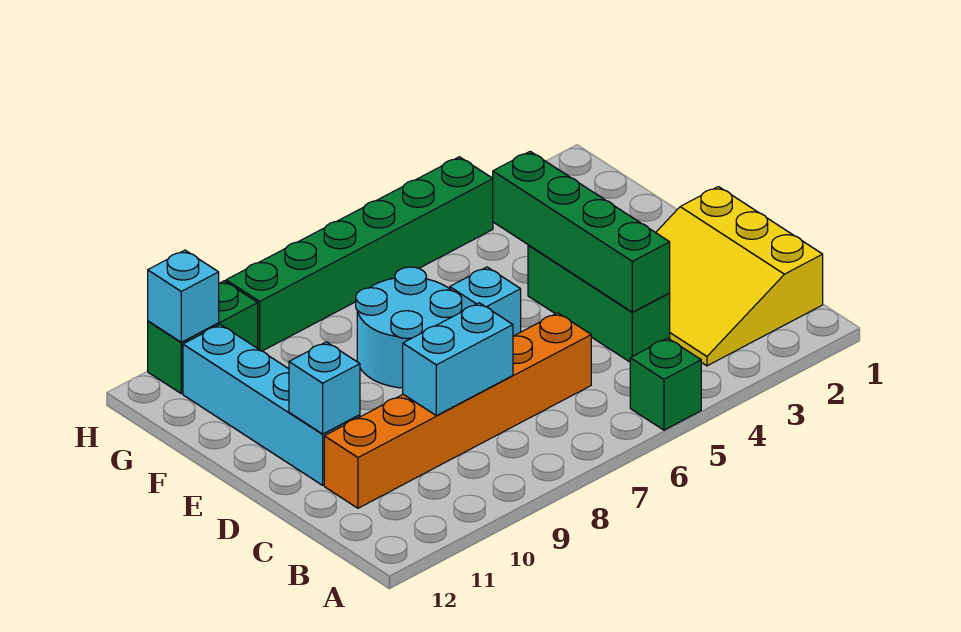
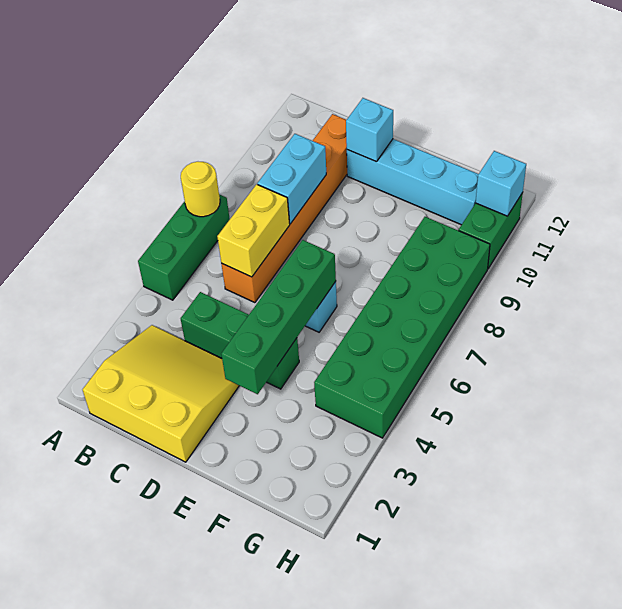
green 1x1 brick [630,338,701,430] -> green 1x3 brick [138,194,230,300]
none -> yellow 1x1 round brick [181,162,220,217]
green 1x4 brick [493,151,670,312] -> green 1x4 brick turned to [221,240,336,394]
none -> yellow 1x2 brick [217,184,290,277]
cyan 2x2 round brick [356,267,462,388] -> none
green 1x6 brick [226,157,493,351] -> green 2x6 brick [314,217,490,438]

